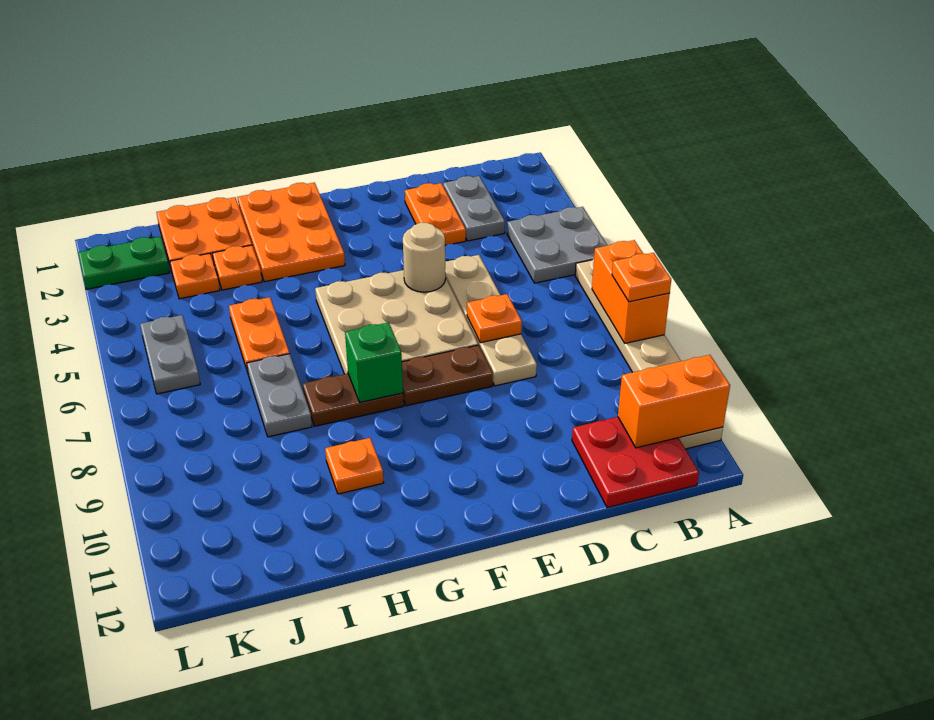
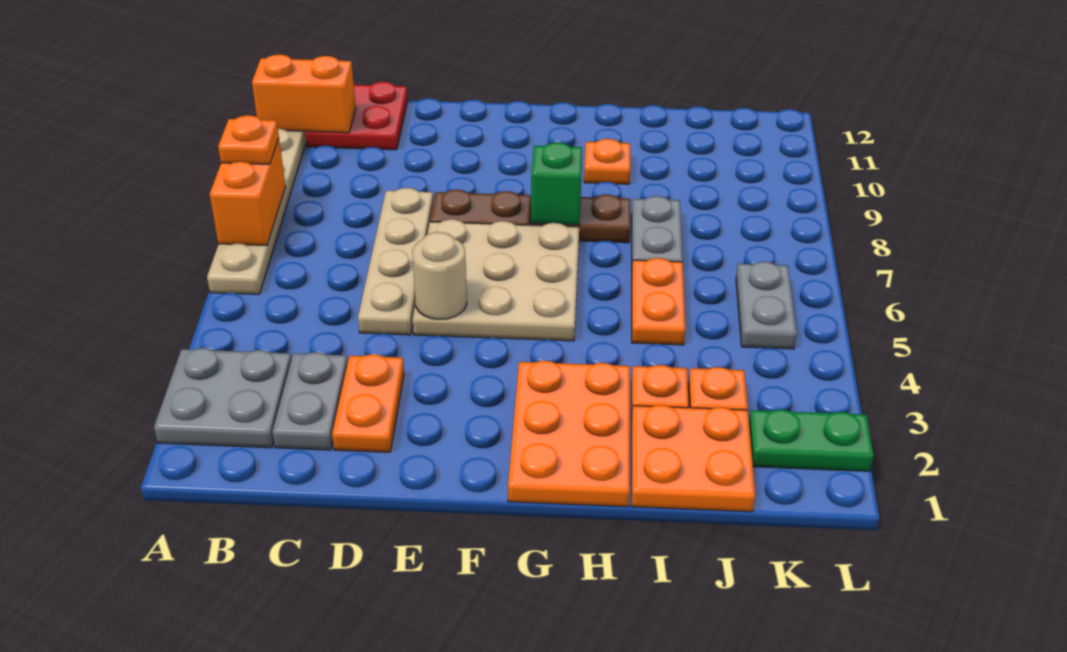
grey 2x2 plate [507,207,608,283] -> grey 2x2 plate moved to [154,348,291,448]
orange 1x1 plate [467,294,522,343] -> none

